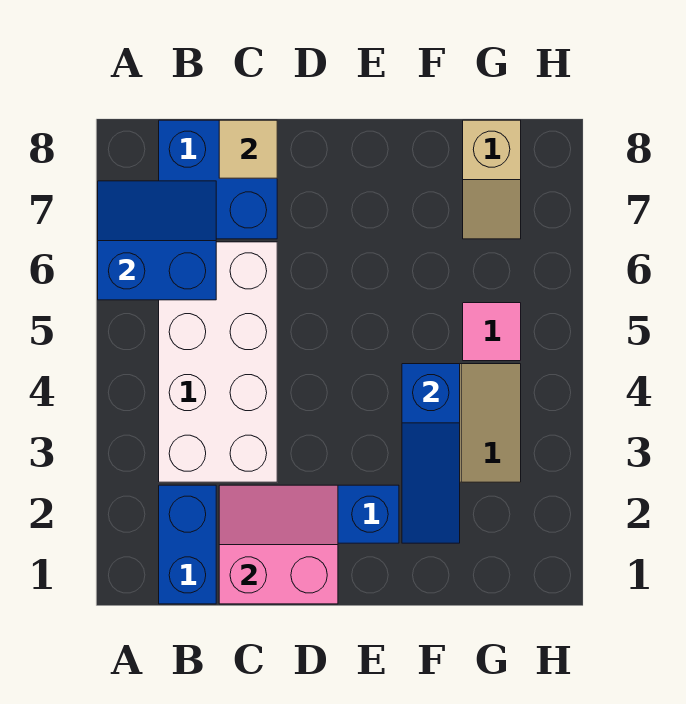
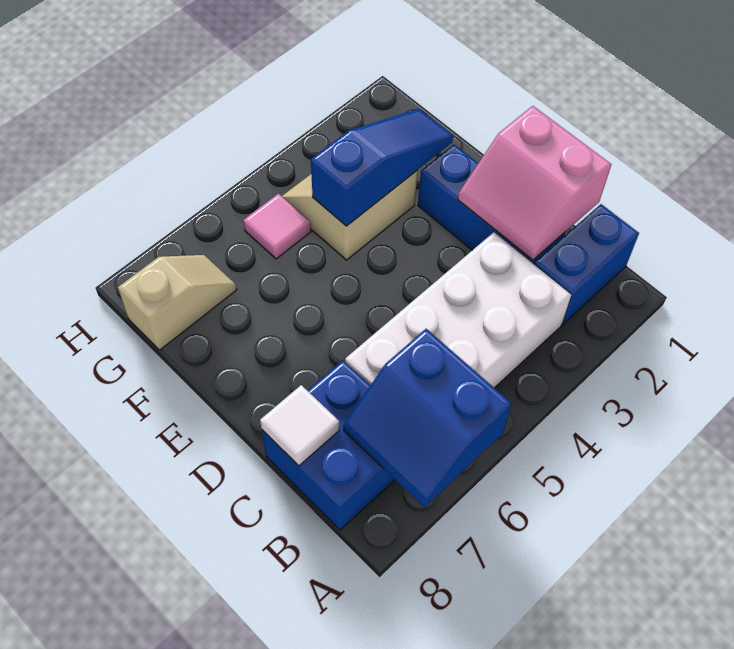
tan 1x1 tile [219,120,277,178] -> white 1x1 tile [260,385,339,466]

